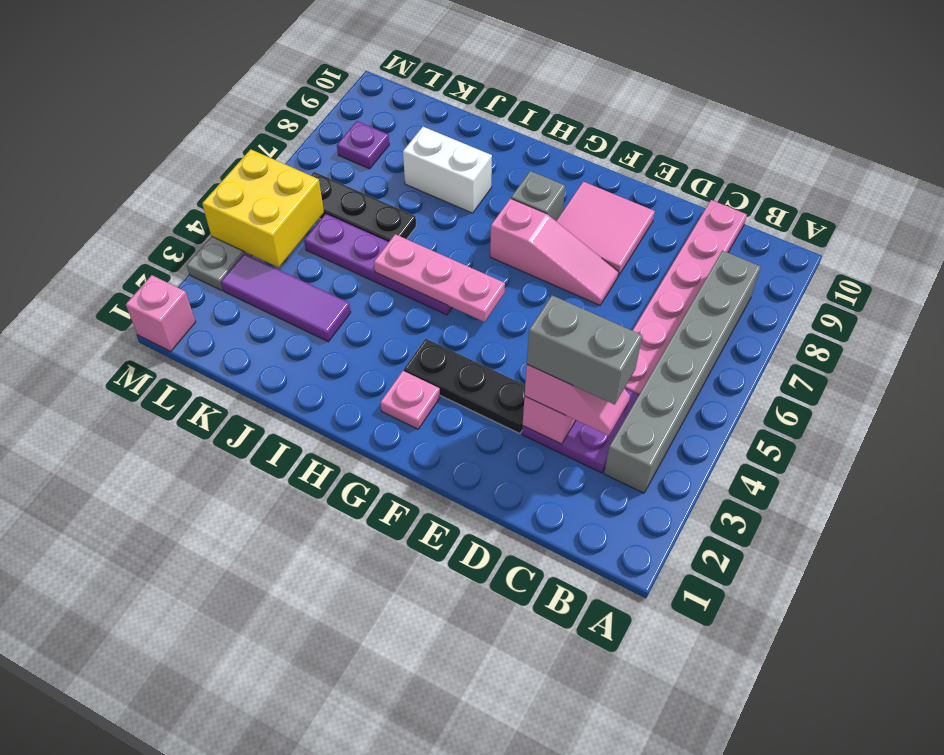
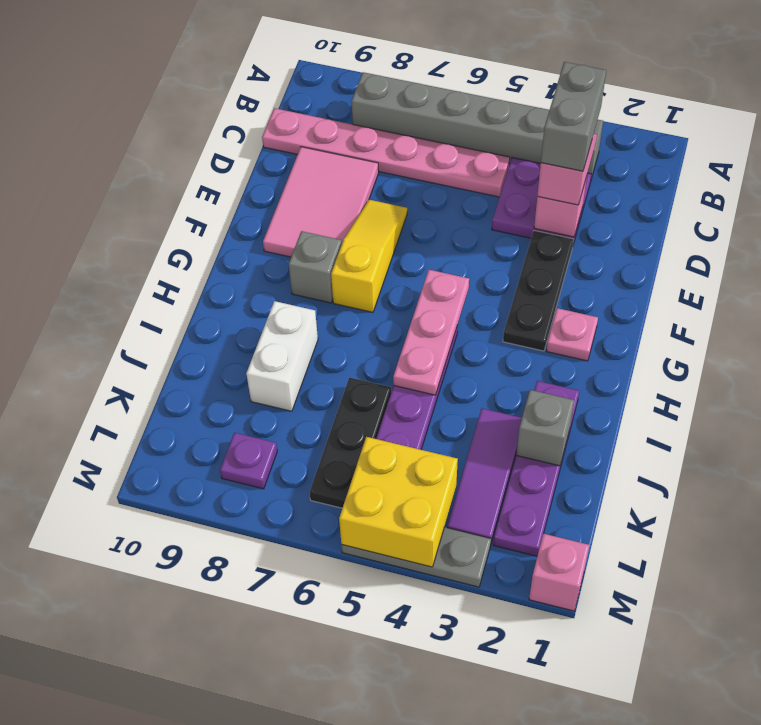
pink 1x3 slope [490,198,619,305] -> yellow 1x3 slope [331,200,407,312]
pink 2x2 tile [556,182,655,276] -> pink 2x3 tile [263,147,379,257]
none -> purple 1x4 plate [493,381,579,556]
none -> grey 1x1 brick [516,390,574,466]

